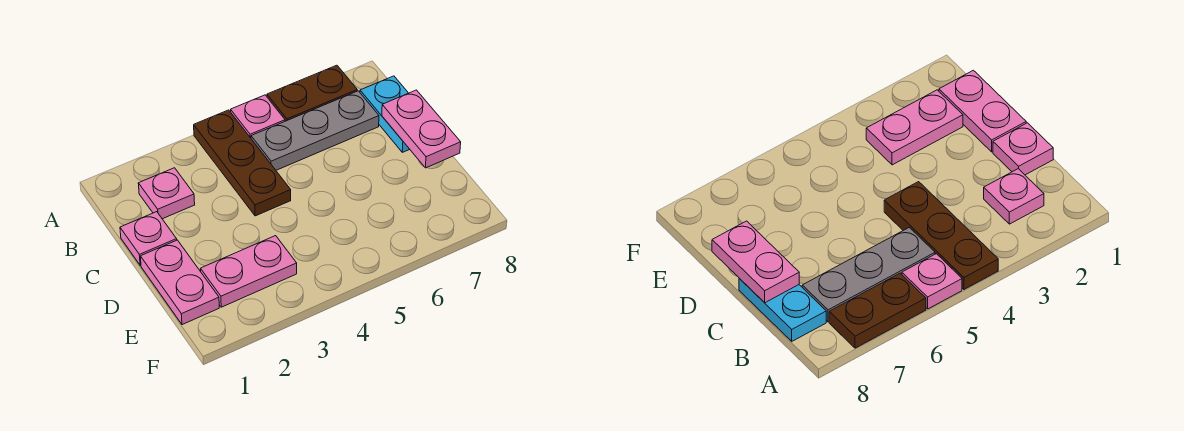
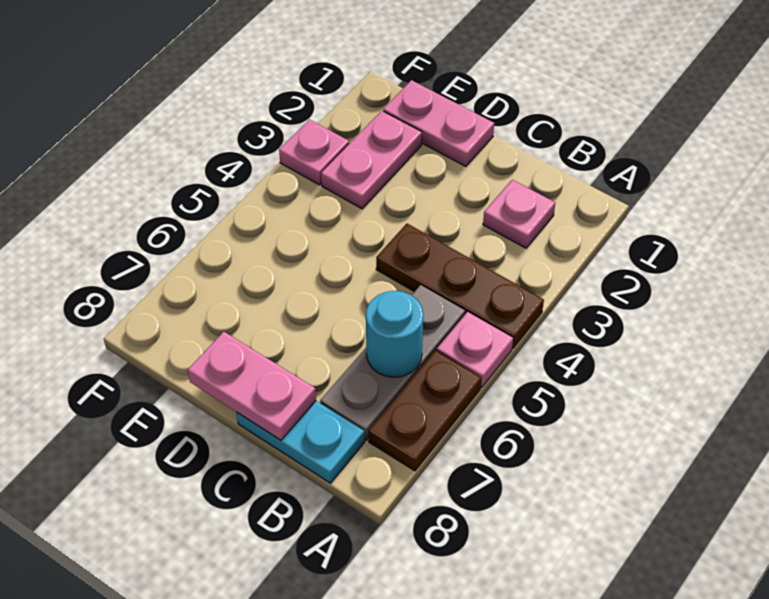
none -> cyan 1x1 round brick [366,291,423,377]
pink 1x1 plate [120,212,177,265] -> pink 1x1 plate moved to [279,120,349,185]

